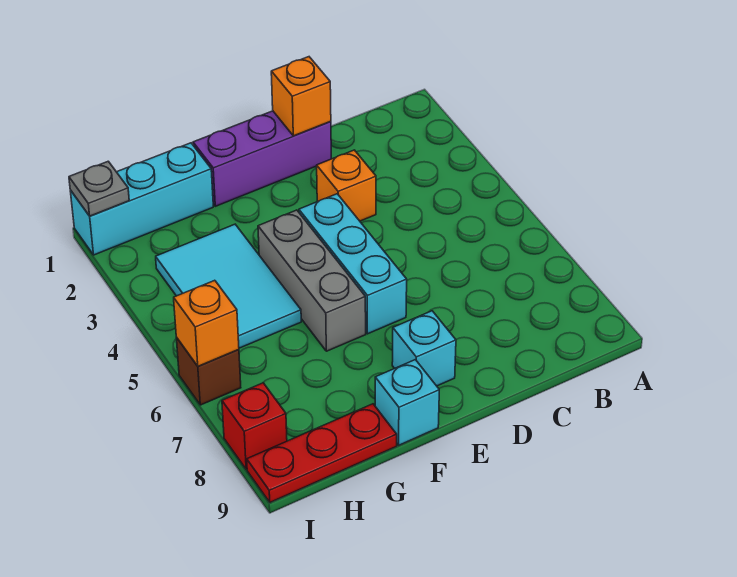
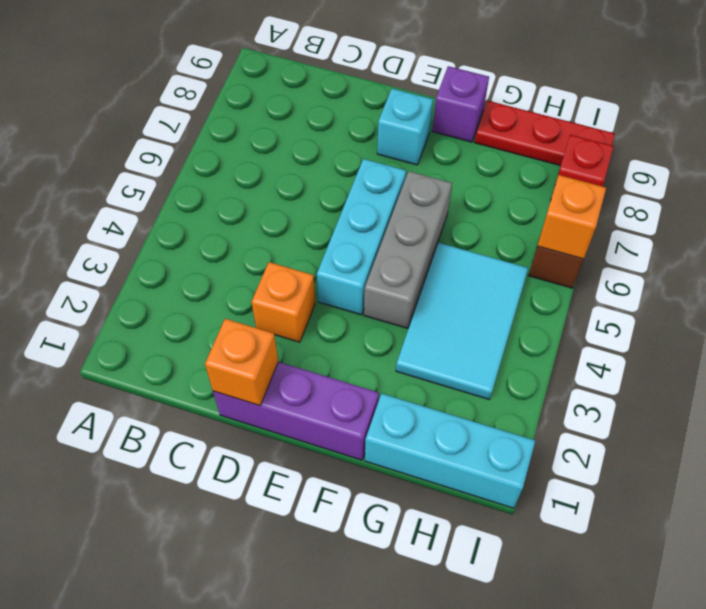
cyan 1x1 brick [375,360,439,445] -> purple 1x1 brick [432,66,489,142]
grey 1x1 plate [69,161,129,216] -> none

